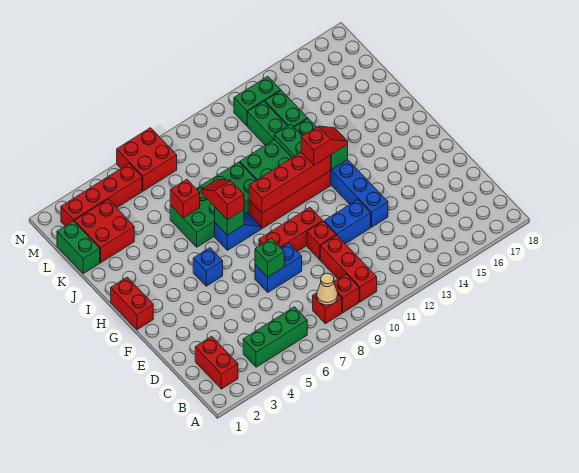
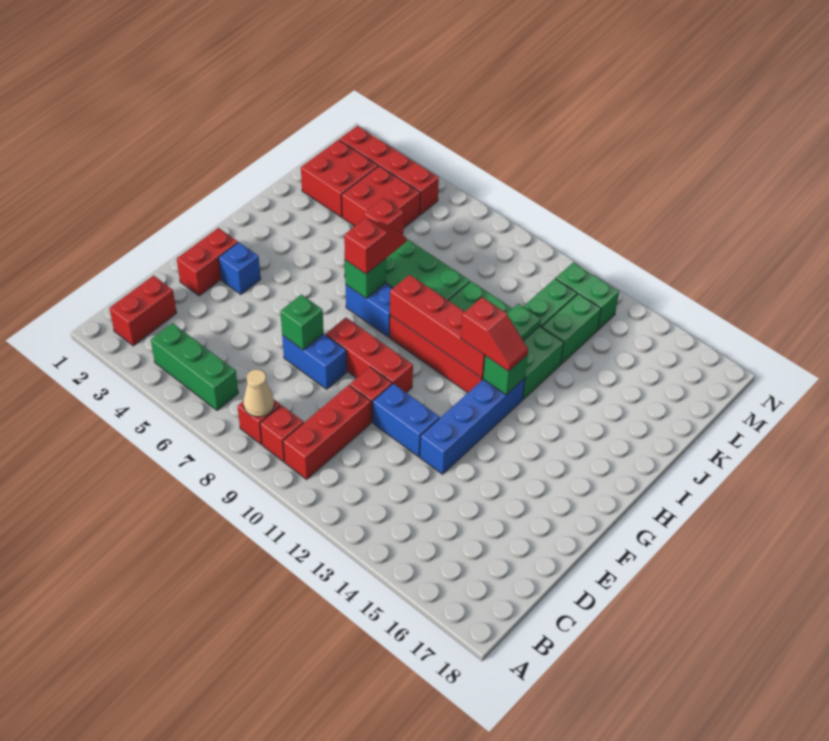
red 1x2 brick [111,277,153,330] -> red 1x2 brick moved to [177,228,238,296]
blue 1x1 brick [193,248,223,286] -> blue 1x1 brick moved to [219,242,261,294]
blue 1x2 slope [215,213,261,250] -> blue 1x2 brick [346,283,393,337]
green 1x2 brick [57,221,100,274] -> none
red 2x2 brick [117,128,177,191] -> red 2x2 brick moved to [342,166,420,228]

